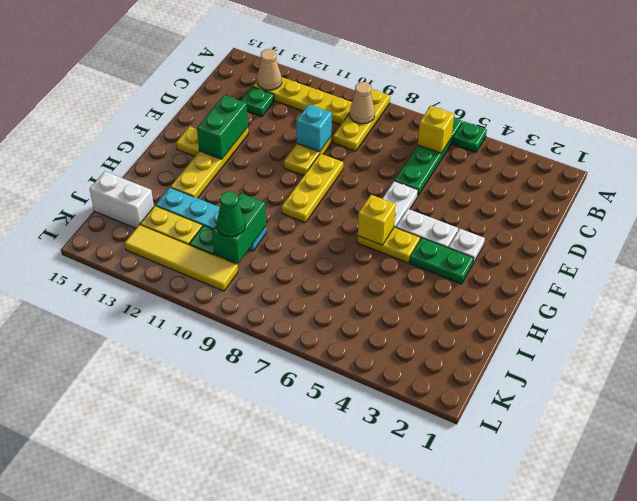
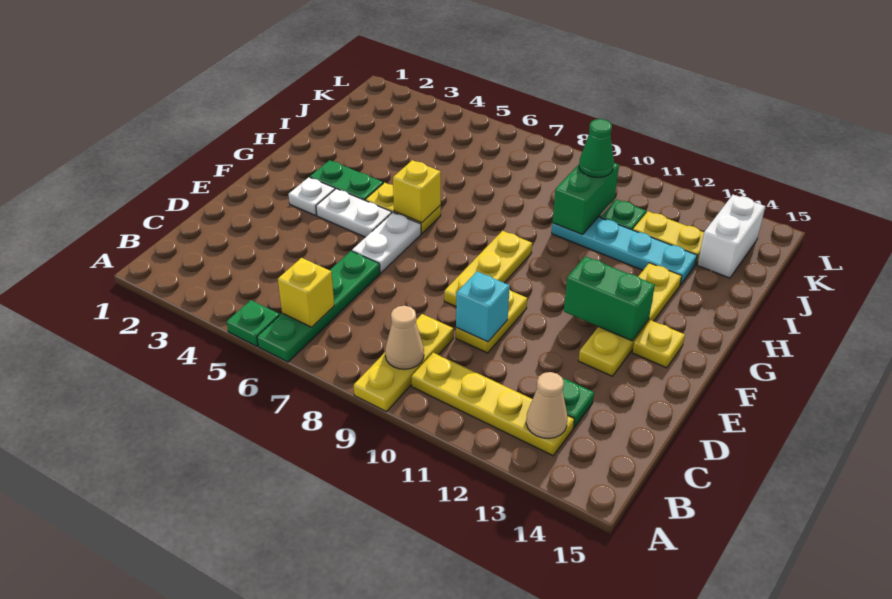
green 1x2 brick [197,95,248,159] -> green 1x2 brick turned to [564,256,655,341]
white 1x2 brick [90,171,154,228] -> white 1x2 brick turned to [698,195,765,278]
yellow 1x4 tile [125,224,238,291] -> none

